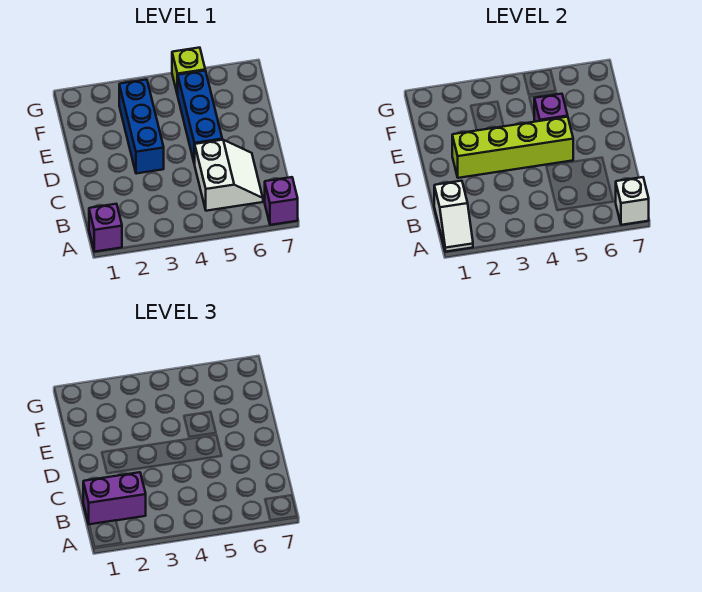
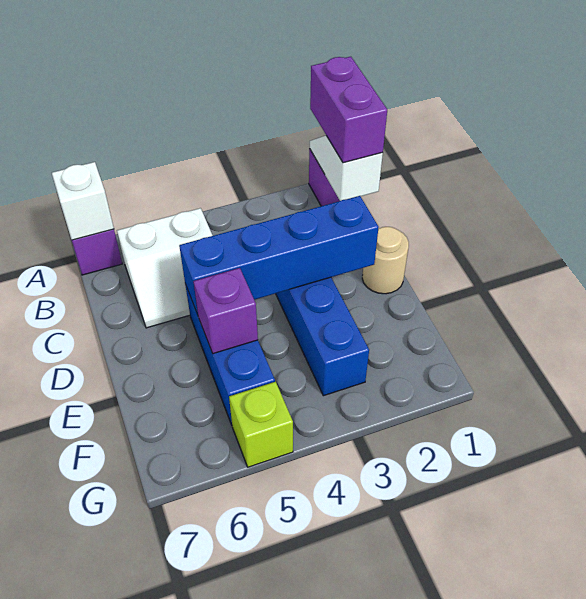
purple 1x2 brick [83,472,146,524] -> purple 1x2 brick turned to [310,57,387,163]
white 2x2 slope [195,140,263,211] -> white 2x2 slope turned to [117,208,213,328]
none -> tan 1x1 round brick [362,227,409,294]
lime 1x4 brick [452,117,573,178] -> blue 1x4 brick [179,196,379,315]

